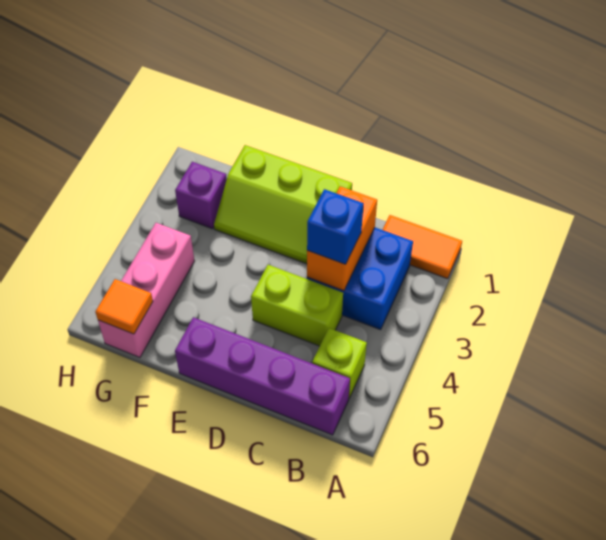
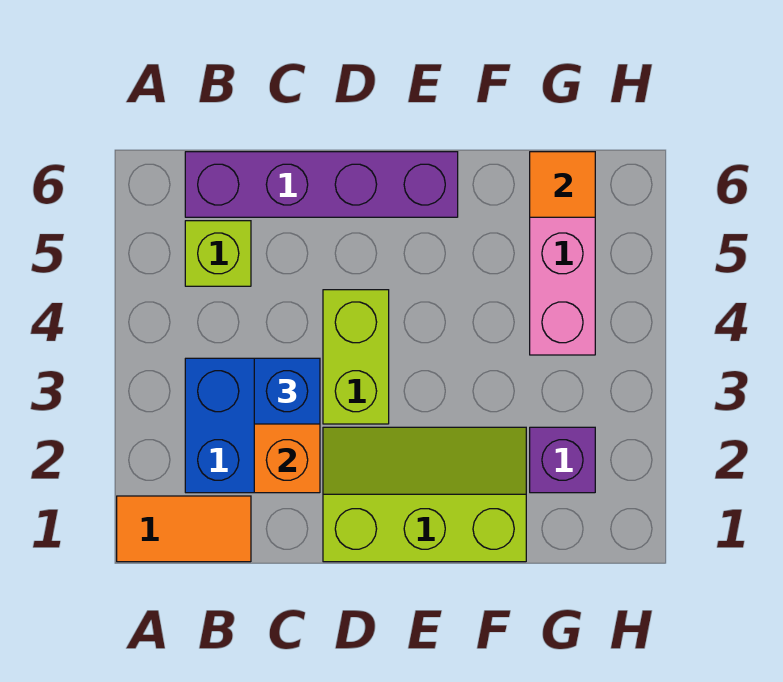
lime 1x2 brick [251,265,343,346] -> lime 1x2 brick turned to [323,290,389,424]

